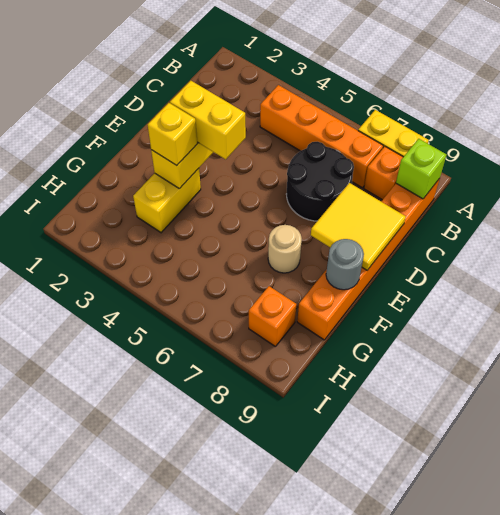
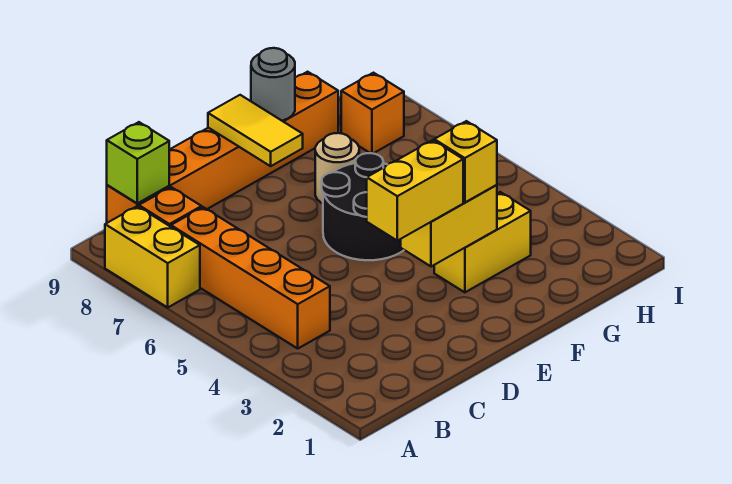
black 2x2 round brick [286,142,354,221] -> black 2x2 round brick moved to [322,153,404,260]
yellow 2x2 tile [311,183,406,270] -> yellow 1x2 tile [208,95,303,166]
yellow 1x2 brick [170,81,246,159] -> yellow 1x2 brick turned to [367,140,463,241]

